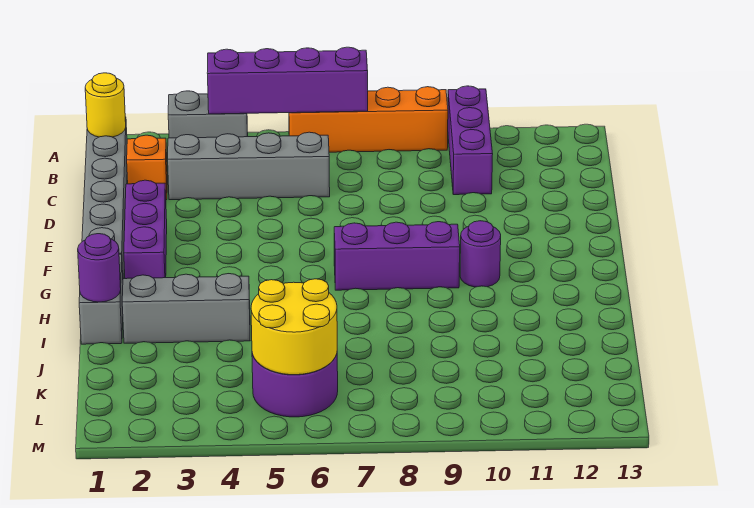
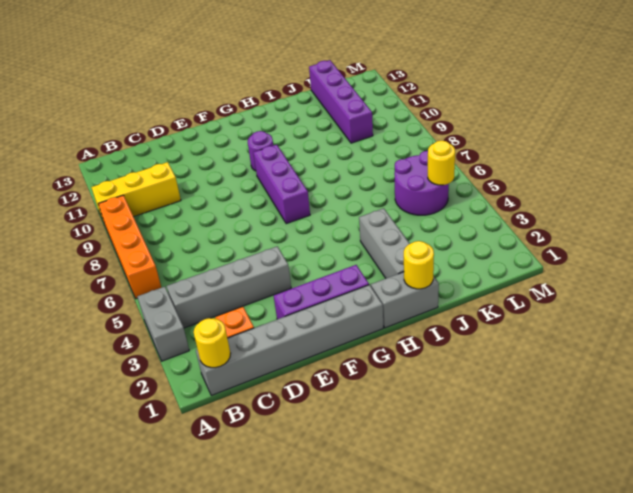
purple 1x4 brick [207,47,368,114] -> purple 1x4 brick moved to [309,60,373,143]
purple 1x3 brick [448,86,493,195] -> yellow 1x3 brick [91,162,181,222]
grey 1x4 brick [168,132,330,200] -> grey 1x4 brick turned to [166,246,291,328]
purple 1x1 round brick [78,234,121,302] -> yellow 1x1 round brick [404,241,434,289]
yellow 2x2 round brick [251,279,337,375] -> yellow 1x1 round brick [428,140,455,185]

